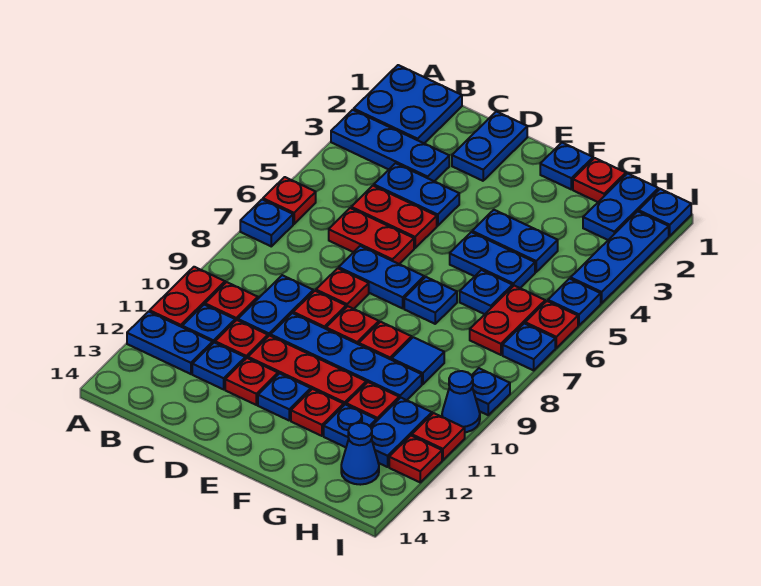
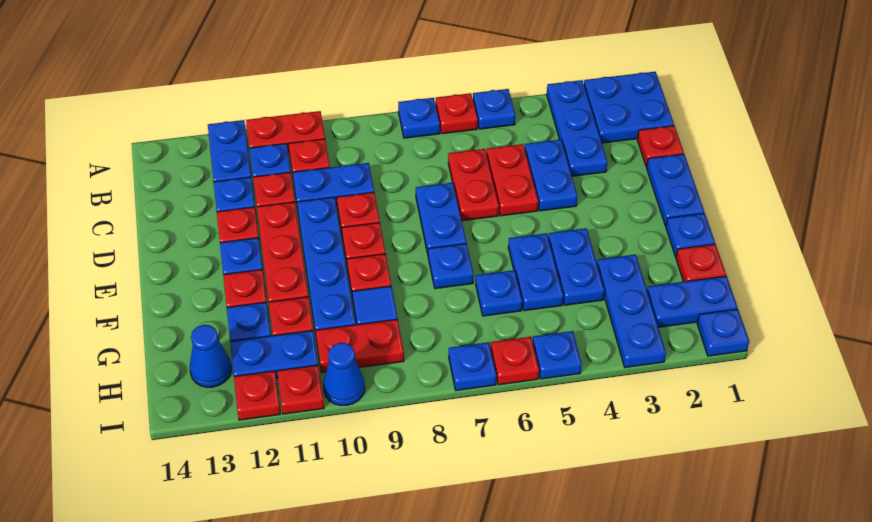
blue 1x2 plate [452,111,527,181] -> blue 1x2 plate turned to [647,154,704,226]
red 1x1 plate [316,268,369,309] -> red 1x1 plate moved to [637,126,684,167]
red 1x2 plate [470,286,545,355] -> red 1x2 plate moved to [315,319,404,373]
blue 1x3 plate [571,211,669,303] -> blue 1x3 plate turned to [597,254,666,367]
blue 1x1 plate [472,368,510,415] -> blue 1x1 plate moved to [473,89,515,129]

